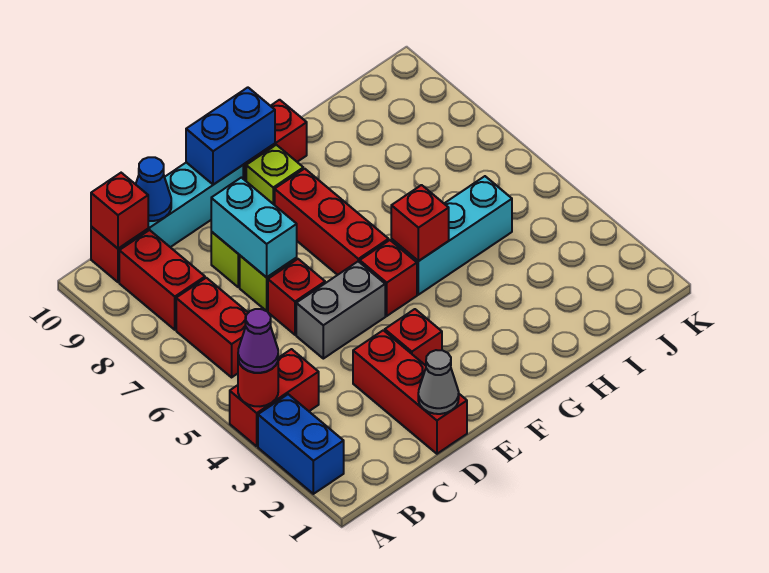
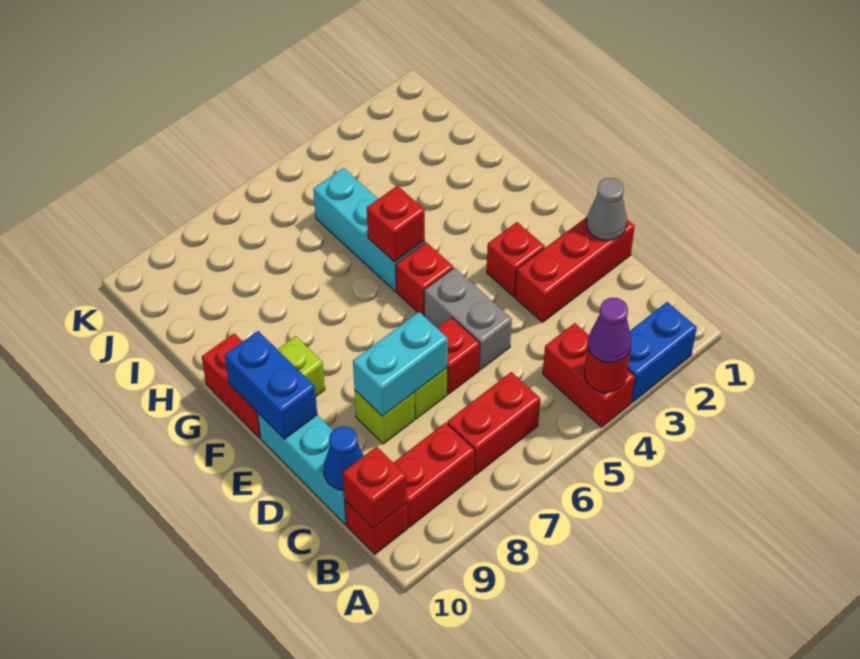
red 1x3 brick [275,169,389,275] -> none

